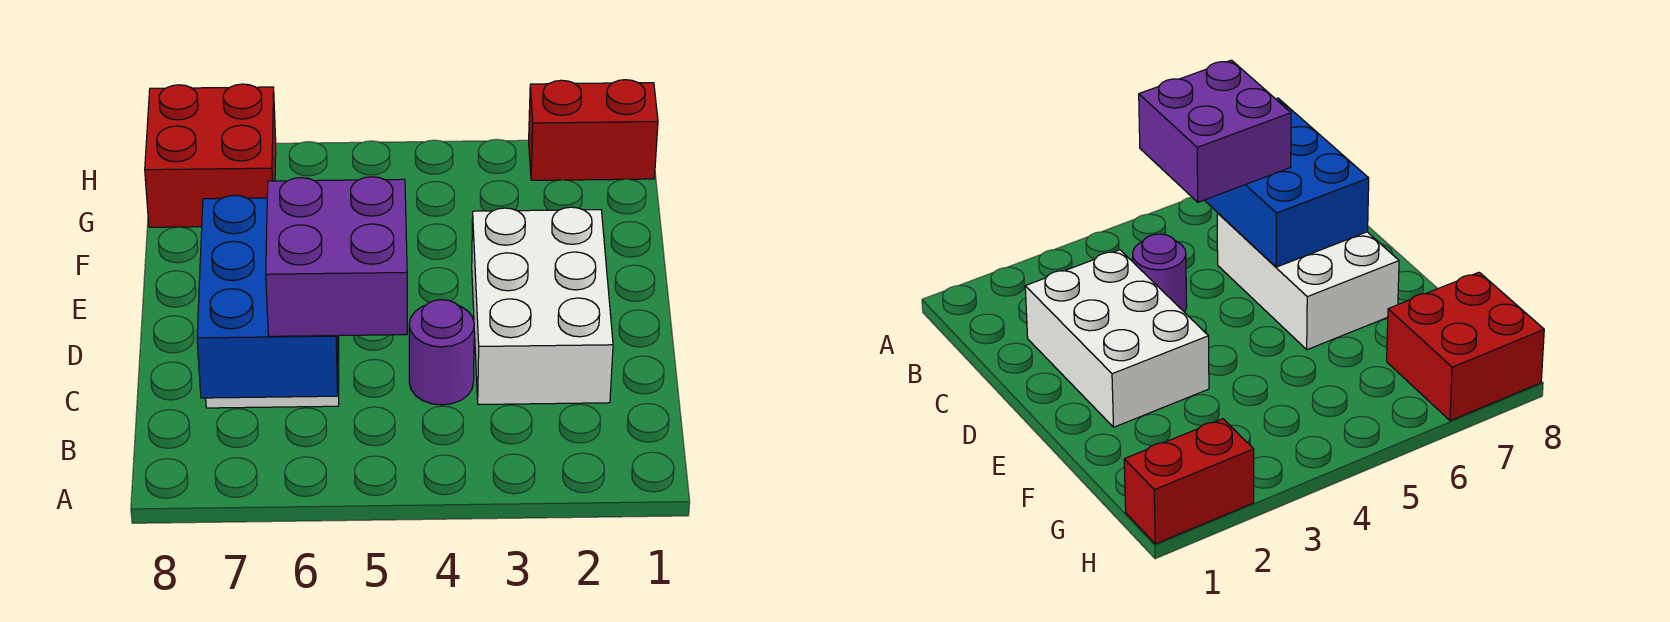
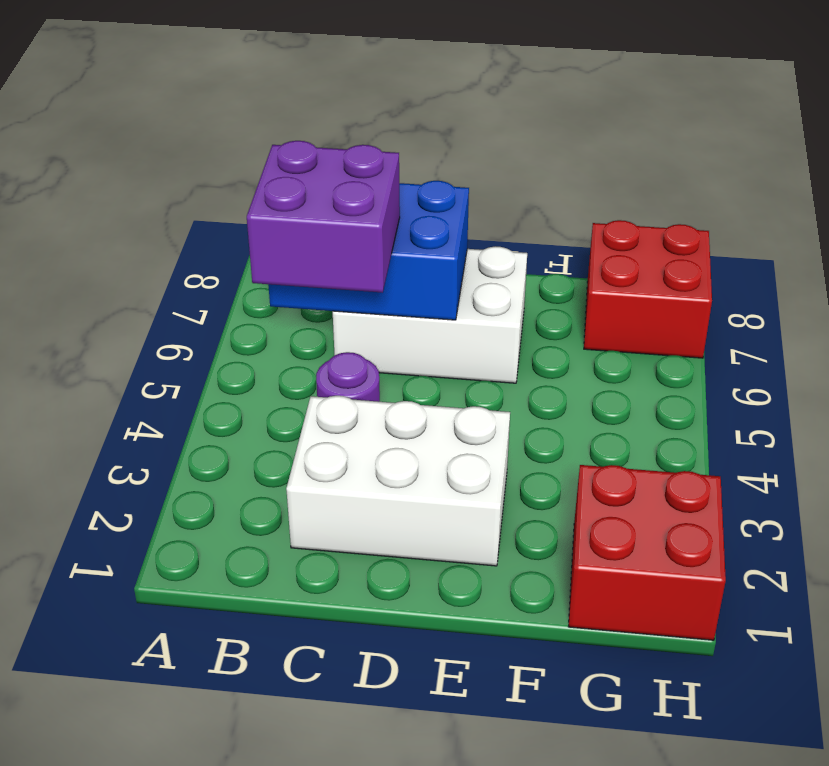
red 1x2 brick [529,80,658,180] -> red 2x2 brick [568,465,726,640]

